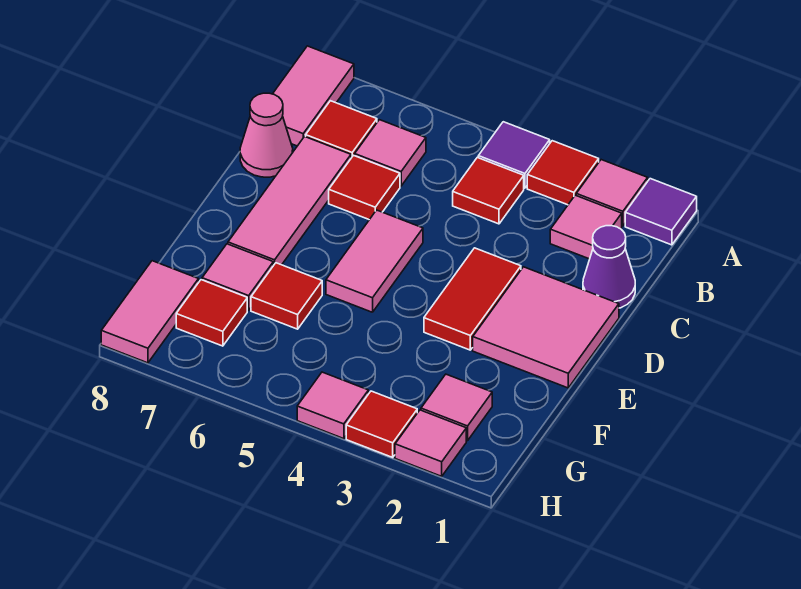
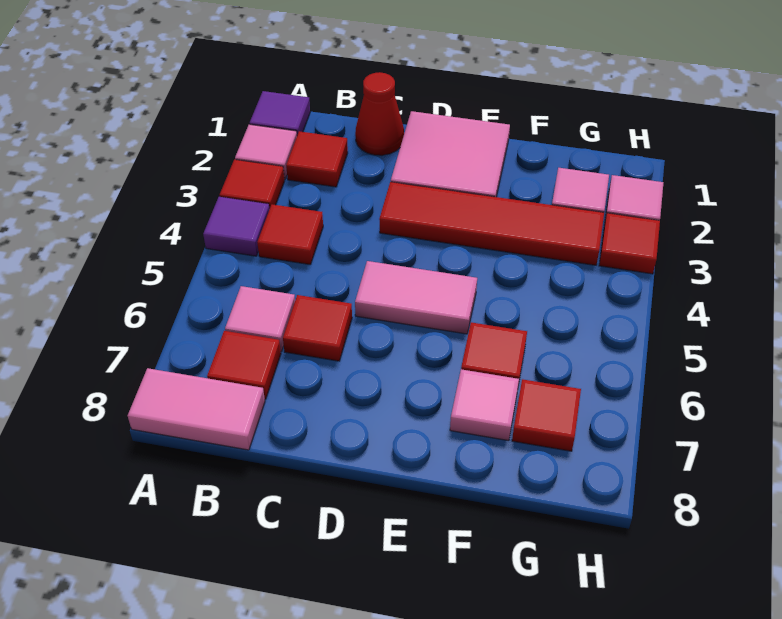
pink 1x1 tile [550,195,622,259] -> red 1x1 tile [286,131,348,187]
purple 1x1 cone [583,226,635,308] -> red 1x1 cone [355,72,404,155]
pink 1x3 tile [228,137,351,266] -> none
pink 1x1 cone [240,93,293,177] -> none
red 1x2 tile [424,248,521,350] -> red 1x4 tile [379,182,604,265]
pink 1x2 tile [101,261,199,363] -> none
pink 1x1 tile [297,372,368,439] -> none

